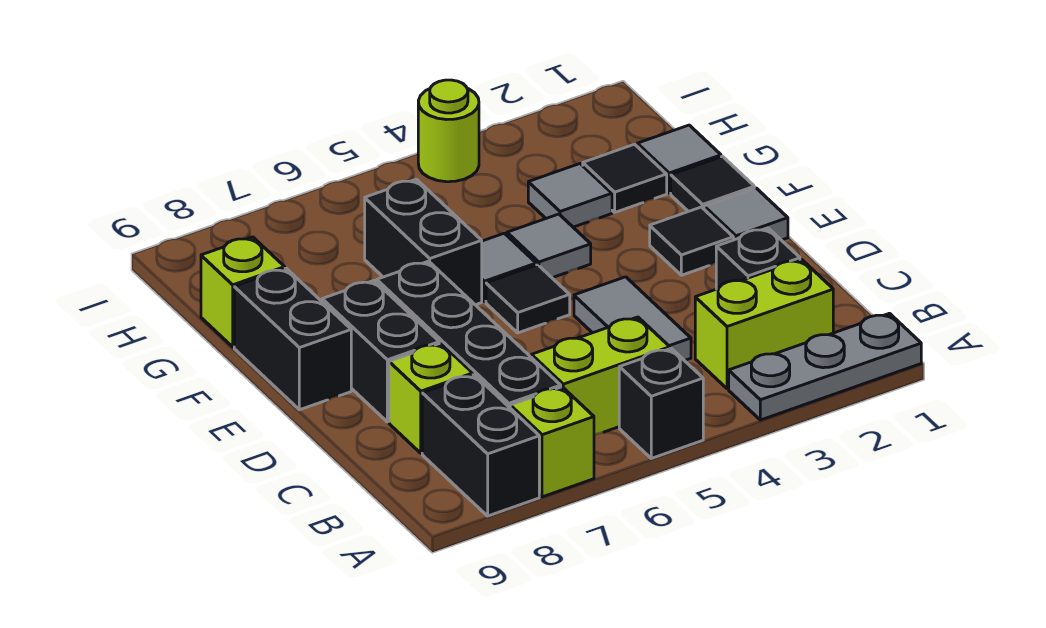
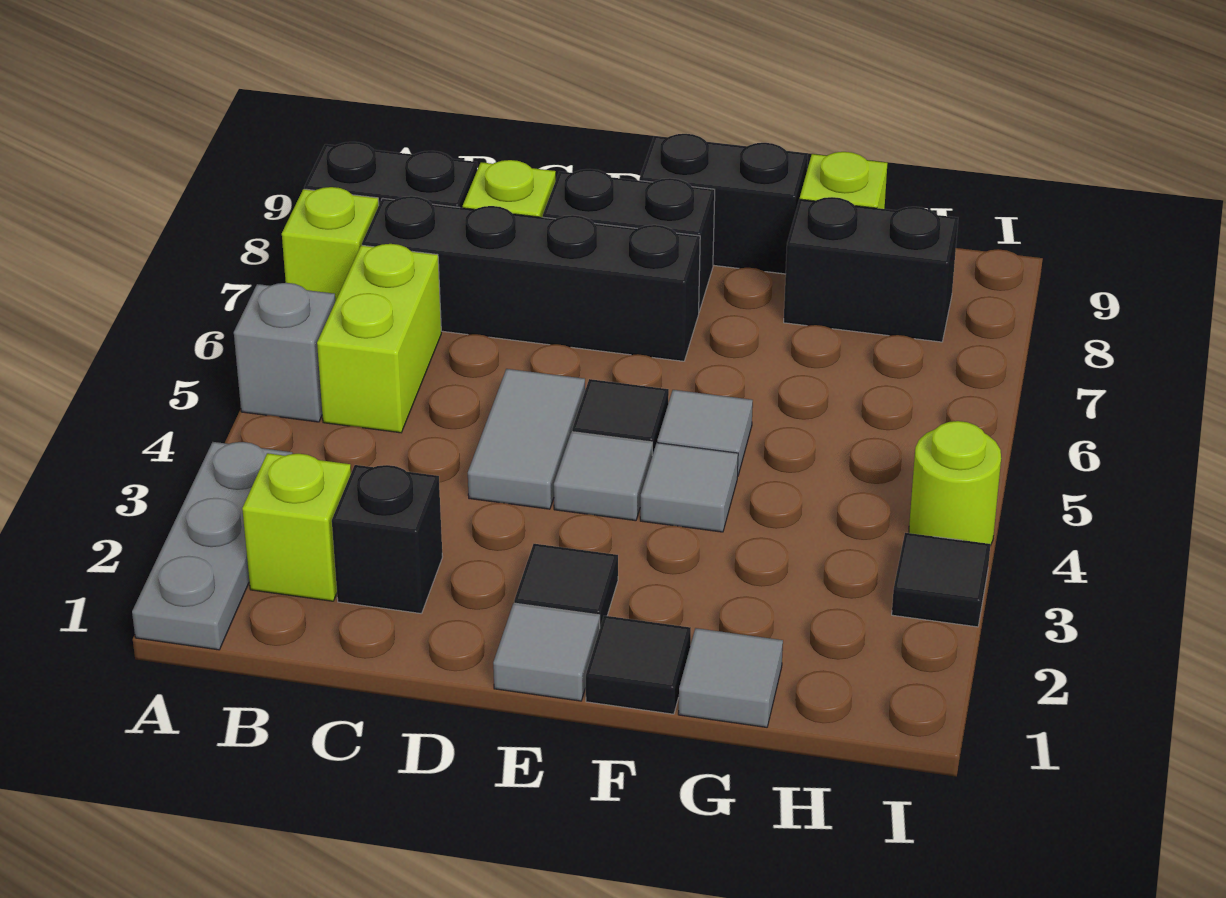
black 1x1 brick [619,348,703,458] -> grey 1x1 brick [234,283,335,422]
lime 1x2 brick [695,259,833,389] -> lime 1x1 brick [242,453,351,601]
grey 1x2 tile [574,277,691,361] -> grey 1x2 tile turned to [468,369,585,509]
black 1x2 brick [365,179,482,305] -> black 1x2 brick moved to [784,197,958,342]
black 1x1 tile [583,144,667,212] -> black 1x1 tile moved to [892,533,990,627]
grey 1x1 tile [528,164,612,227] -> grey 1x1 tile moved to [554,432,652,521]

